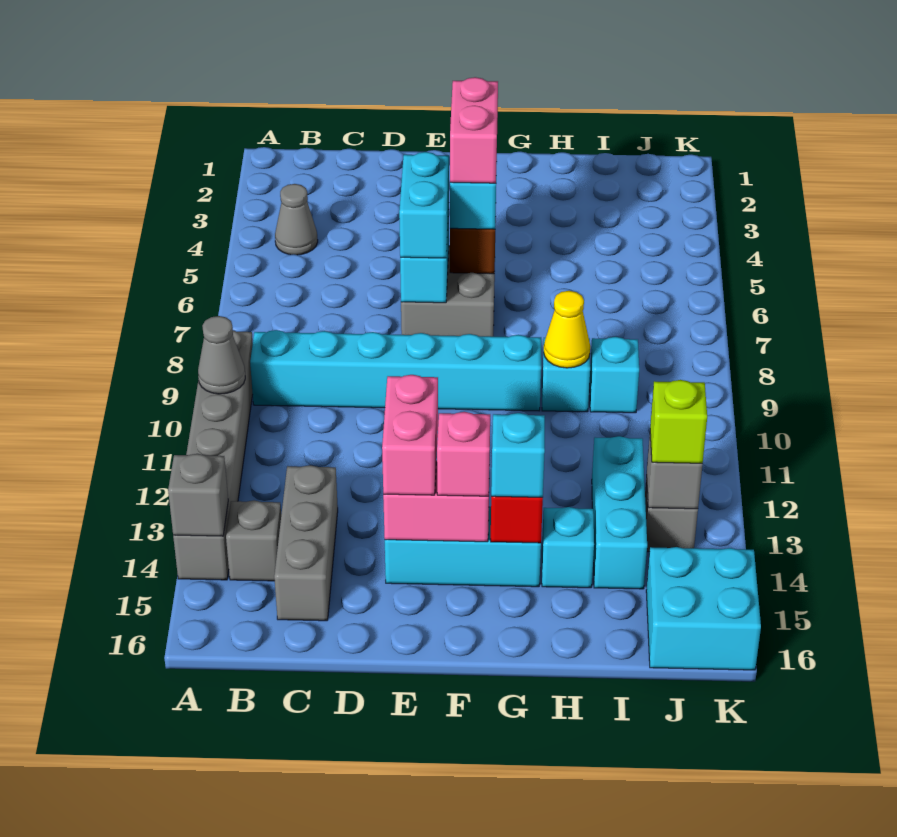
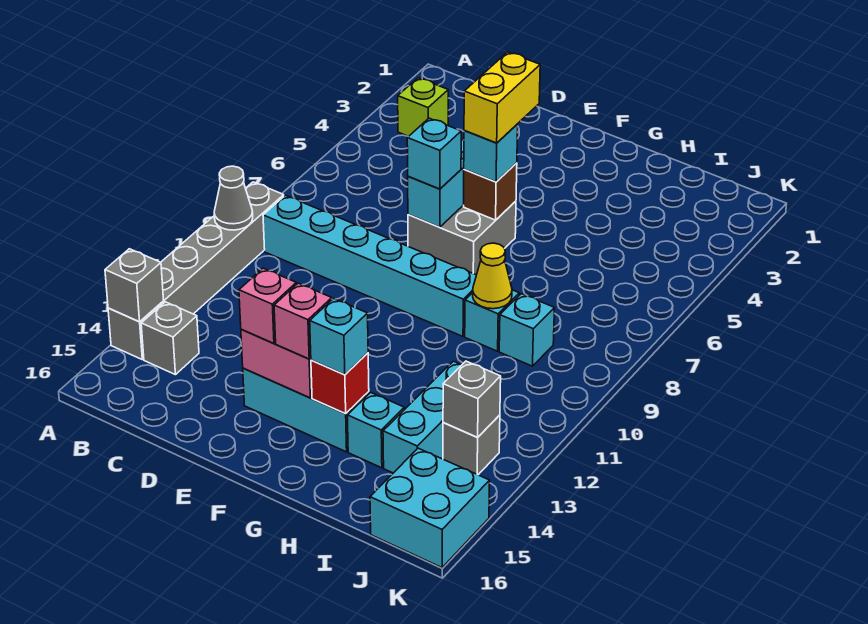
grey 1x1 cone [275,184,318,255] -> none
grey 1x3 brick [274,465,338,621] -> none
cyan 1x2 brick [399,152,449,258] -> cyan 1x1 brick [407,118,461,189]
pink 1x2 brick [382,375,438,495] -> pink 1x1 brick [239,268,296,344]
pink 1x2 brick [450,77,498,183] -> yellow 1x2 brick [464,52,540,143]
lime 1x1 brick [650,380,707,463] -> lime 1x1 brick moved to [398,78,448,136]

